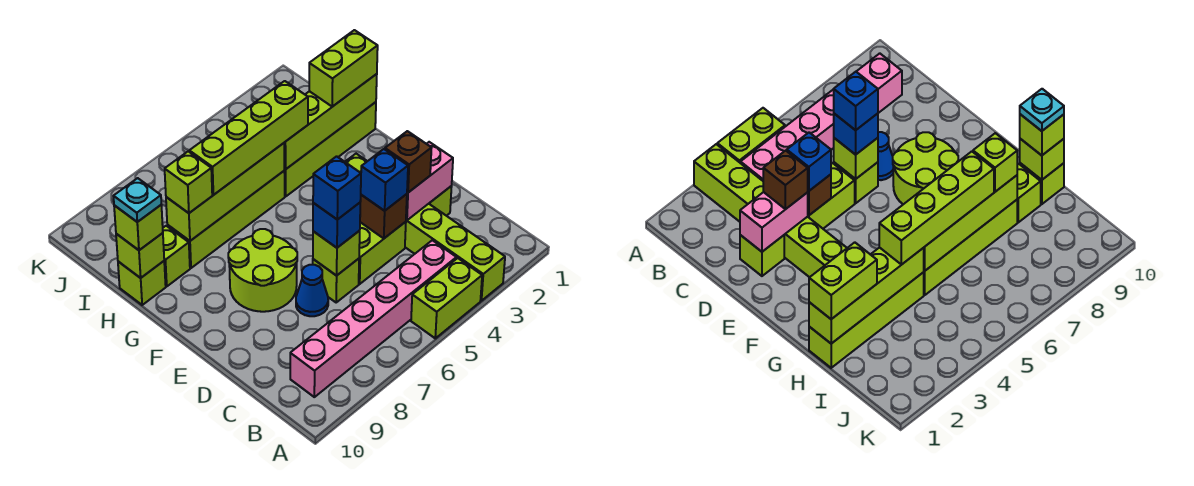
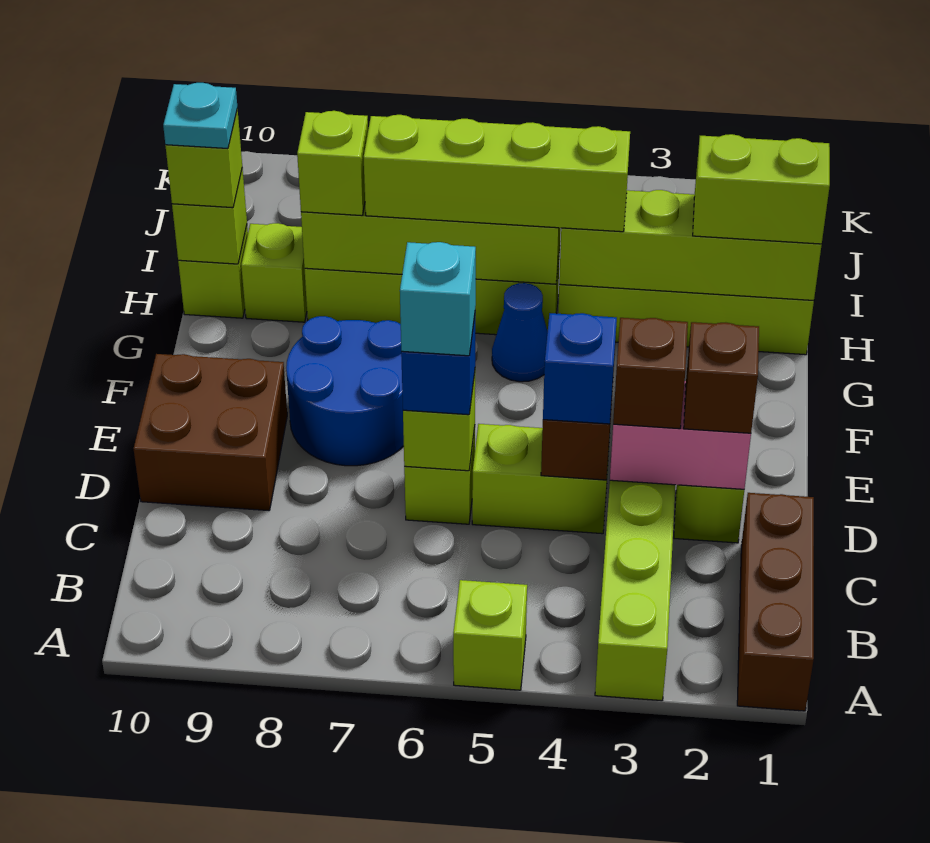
none -> brown 1x3 brick [737,493,814,711]
lime 1x2 brick [411,258,482,338] -> lime 1x1 brick [453,580,527,690]
pink 1x6 brick [290,240,456,397] -> none
none -> brown 1x1 brick [684,322,759,433]
blue 1x1 brick [313,156,361,220] -> cyan 1x1 brick [400,242,476,356]
blue 1x1 cone [296,265,328,316] -> blue 1x1 cone moved to [492,283,548,382]
none -> brown 2x2 brick [134,354,287,511]
lime 2x2 round brick [228,229,297,312] -> blue 2x2 round brick [286,316,404,466]

